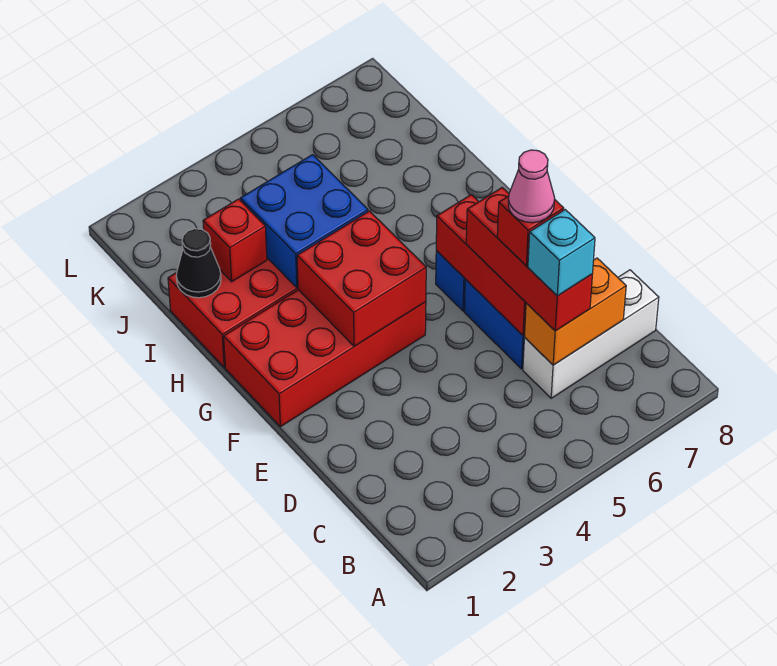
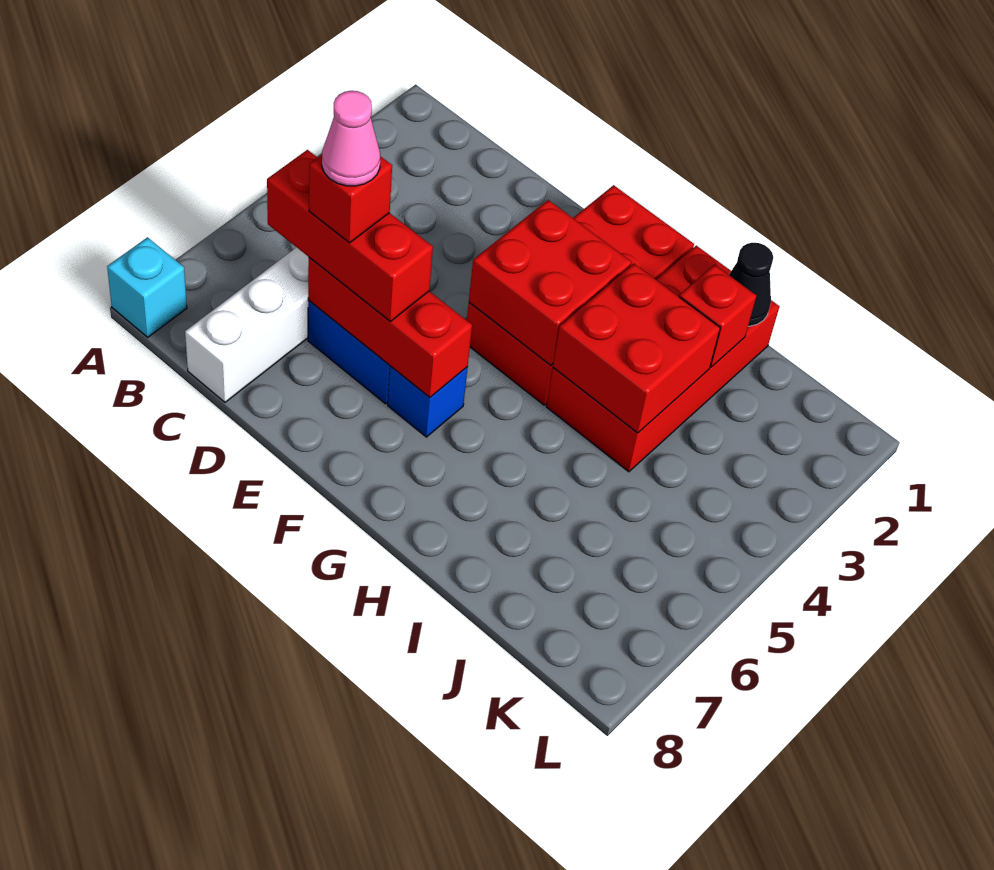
orange 1x2 brick [525,258,626,365] -> none
cyan 1x1 brick [528,210,595,296] -> cyan 1x1 brick moved to [107,237,187,337]
blue 2x2 brick [241,155,368,288] -> red 2x2 brick [553,264,720,433]

